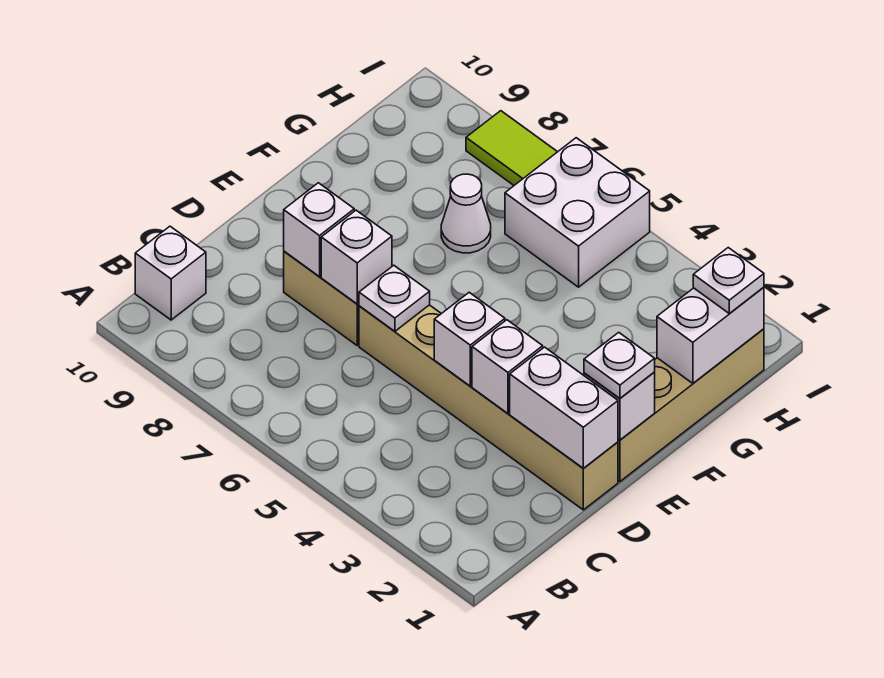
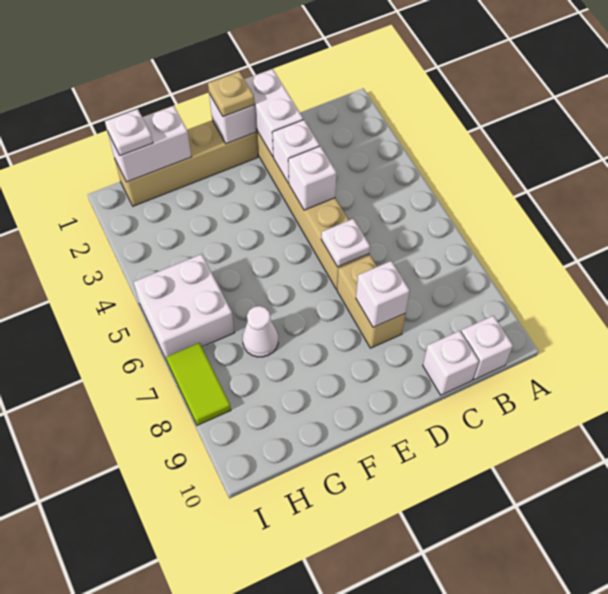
white 1x1 brick [321,210,392,304] -> white 1x1 brick moved to [423,331,479,395]
white 1x1 plate [584,332,655,398] -> tan 1x1 plate [208,71,255,117]

